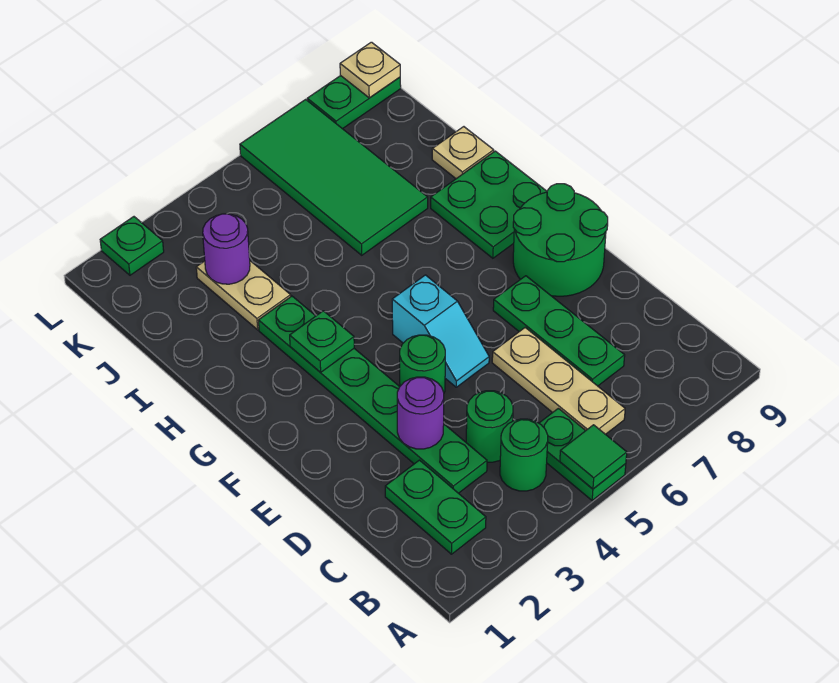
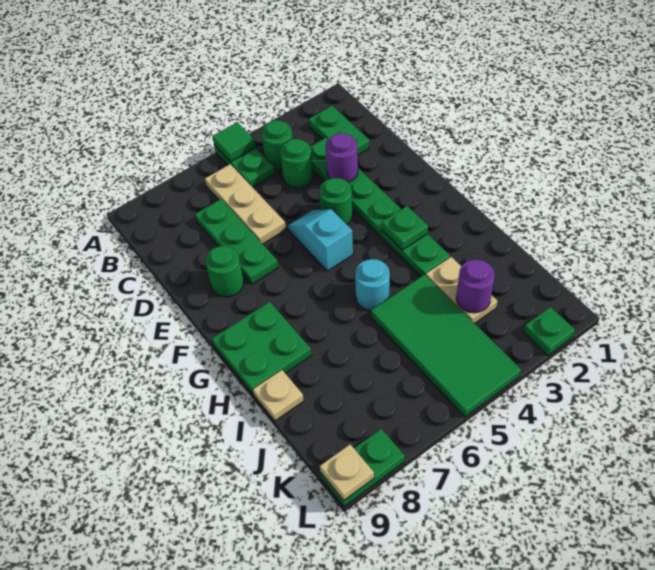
green 2x2 round brick [513,184,608,296] -> green 1x1 round brick [205,246,244,297]
none -> cyan 1x1 round brick [355,259,390,311]
green 2x4 tile [240,99,428,255] -> green 2x4 tile moved to [371,274,521,417]

